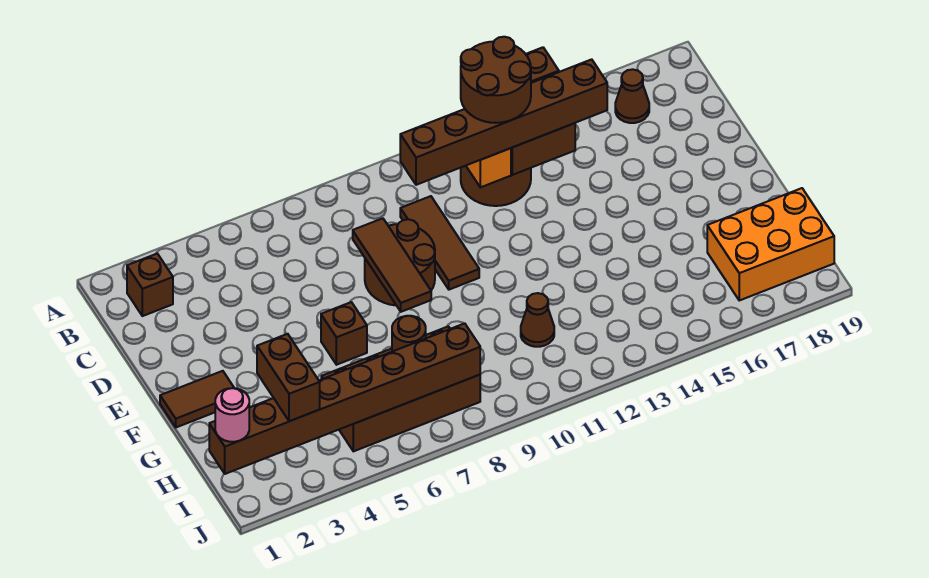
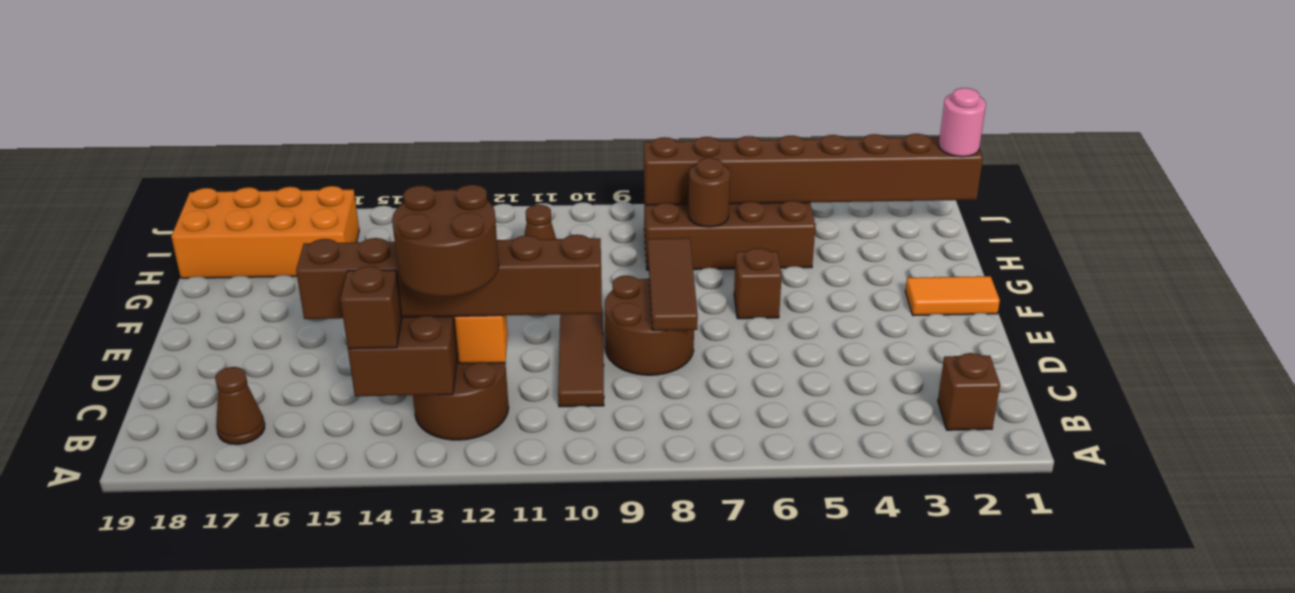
brown 1x2 tile [160,371,234,427] -> orange 1x2 tile [905,276,1000,316]
brown 1x2 brick [257,334,320,421] -> none
orange 2x3 brick [707,188,834,300] -> orange 2x4 brick [171,186,359,278]

